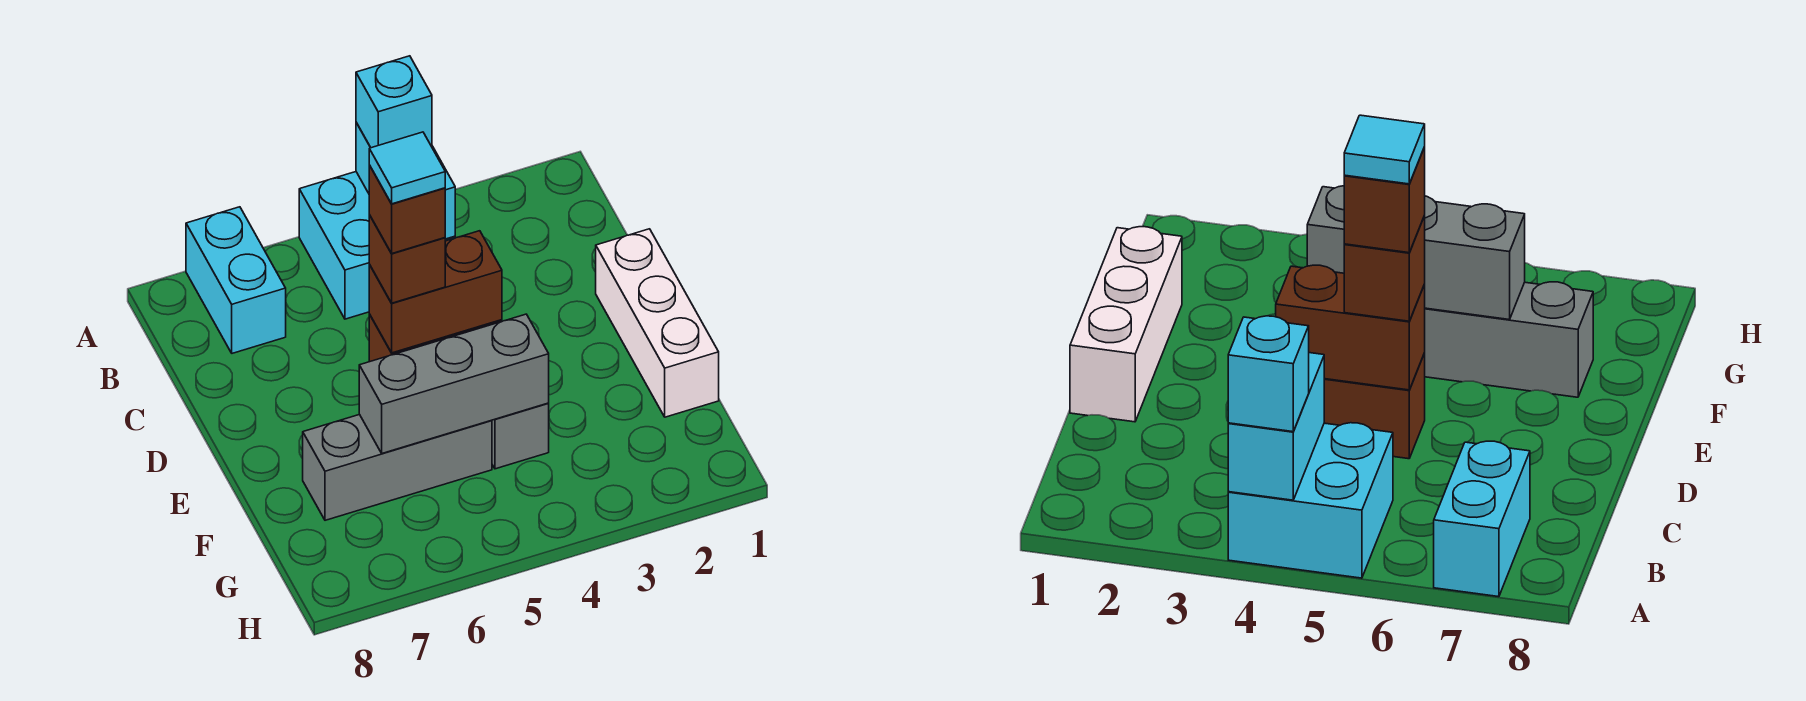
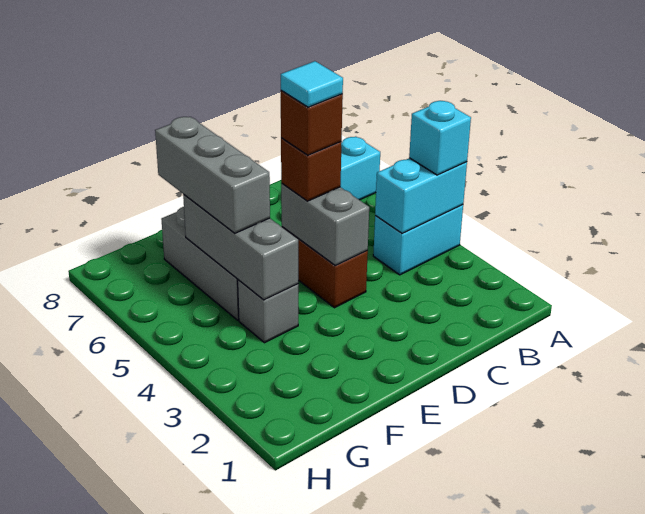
cyan 2x2 brick [299,172,455,319] -> cyan 1x2 brick [373,205,463,275]
white 1x3 brick [596,229,719,417] -> none
brown 1x2 brick [369,231,502,353] -> grey 1x2 brick [281,184,369,265]
none -> grey 1x3 brick [155,117,270,233]

